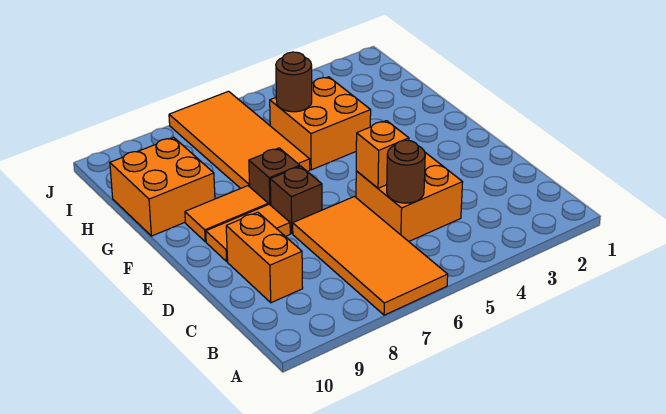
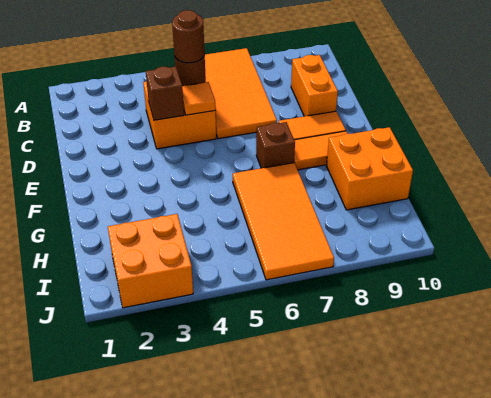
orange 1x1 brick [356,121,409,188] -> orange 1x1 tile [182,82,216,115]
brown 1x1 brick [270,166,322,233] -> brown 1x1 brick moved to [146,67,184,120]
orange 2x2 brick [270,77,371,170] -> orange 2x2 brick moved to [108,214,193,308]
brown 1x1 round brick [276,52,312,112] -> brown 1x1 round brick moved to [172,10,205,63]

